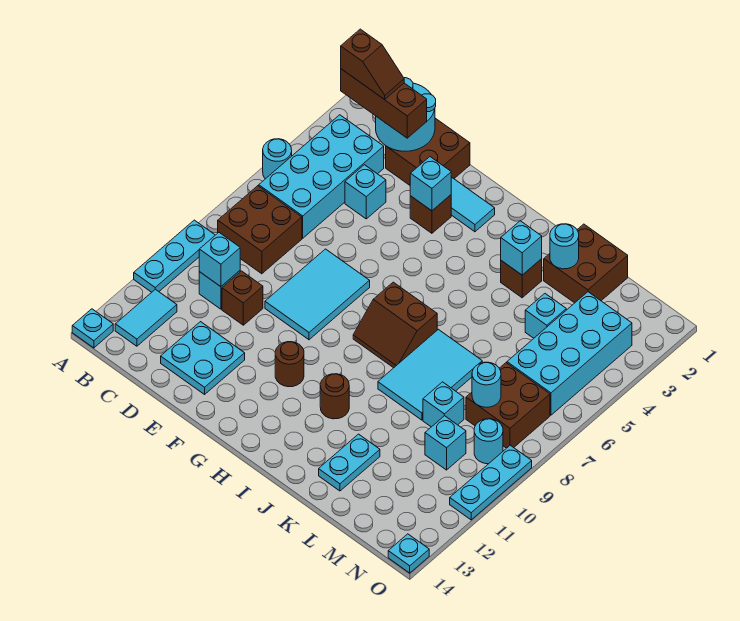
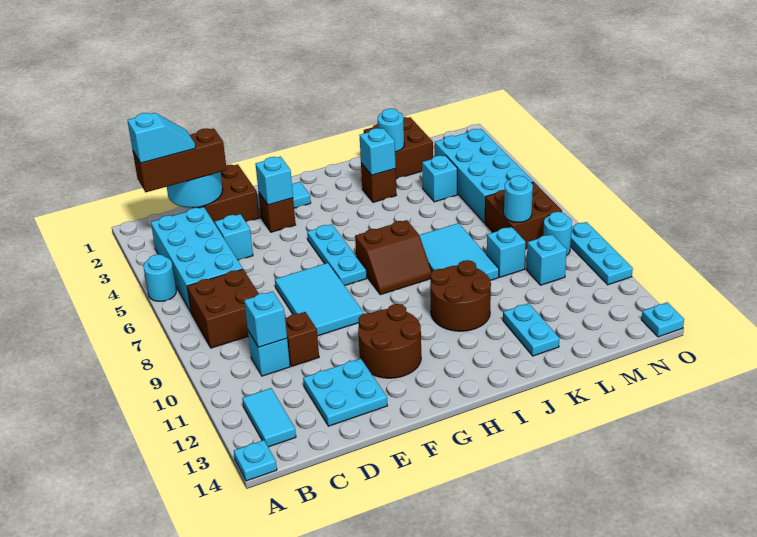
cyan 1x3 plate [134,220,215,292] -> cyan 1x3 plate moved to [307,224,367,286]
brown 1x2 slope [341,29,404,100] -> cyan 1x2 slope [128,113,195,163]
brown 1x1 round brick [275,342,304,387] -> brown 2x2 round brick [358,304,421,378]
brown 1x1 round brick [320,374,349,419] -> brown 2x2 round brick [430,260,491,331]

